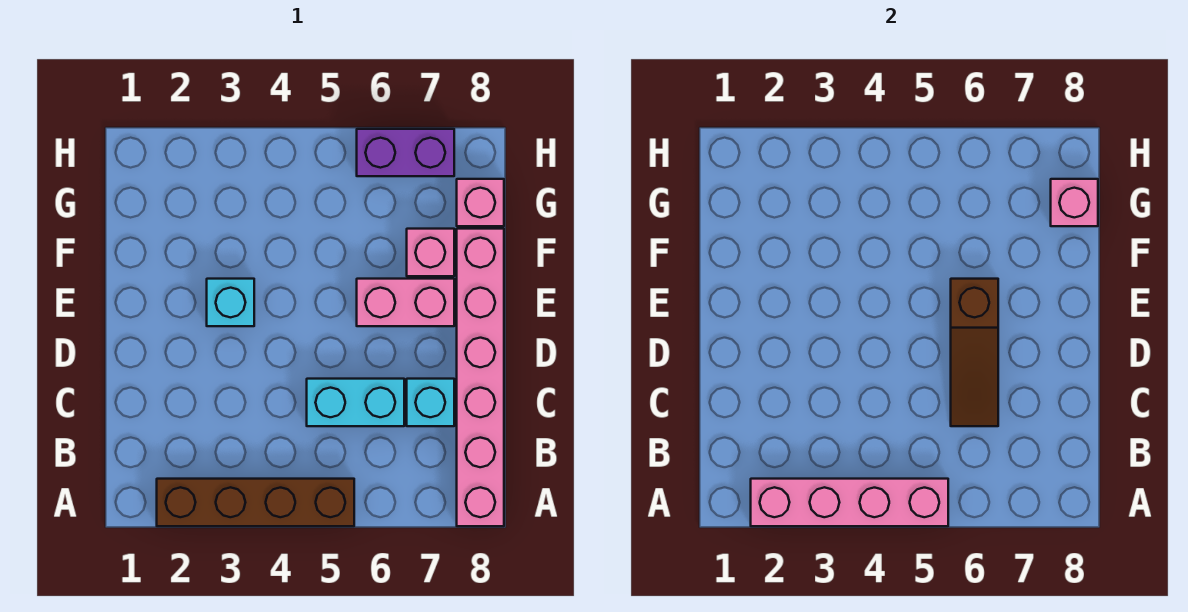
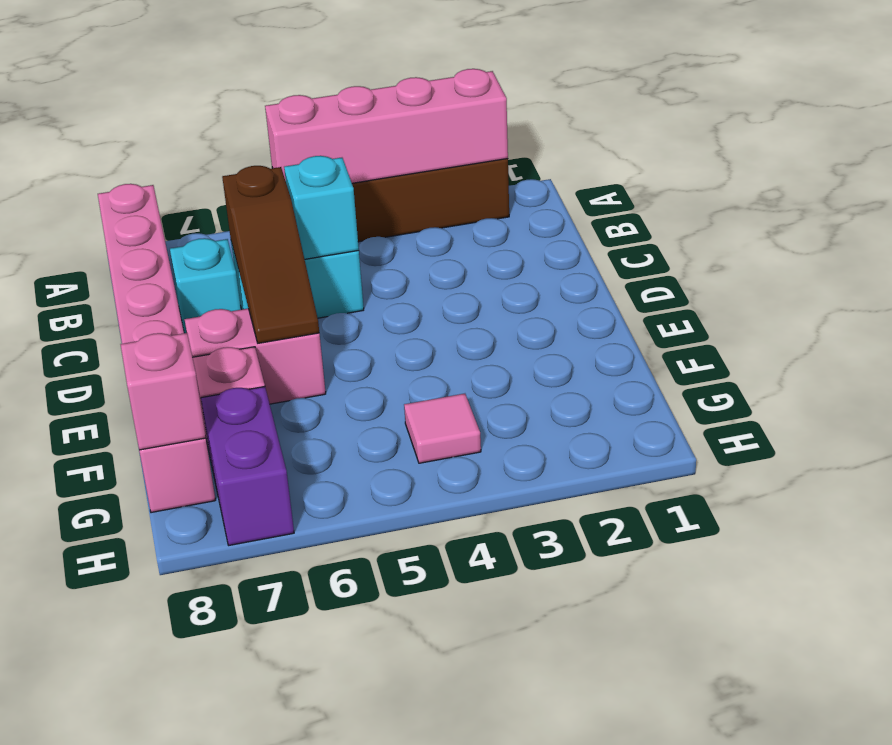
brown 1x3 slope [951,279,998,426] -> brown 1x3 slope turned to [222,166,319,343]
cyan 1x1 brick [207,279,254,326] -> cyan 1x1 brick moved to [284,156,359,259]
none -> pink 1x1 tile [404,394,481,463]
purple 1x2 brick [357,129,454,176] -> purple 1x2 brick turned to [201,387,294,545]

